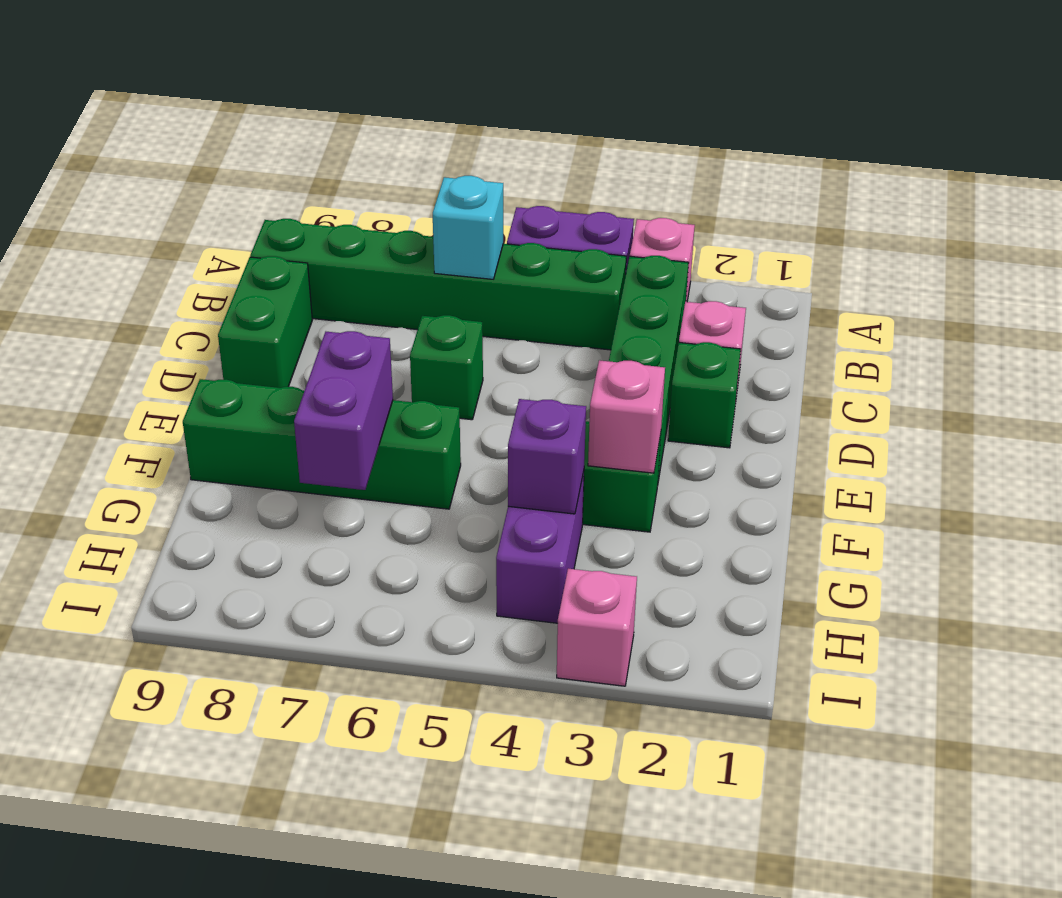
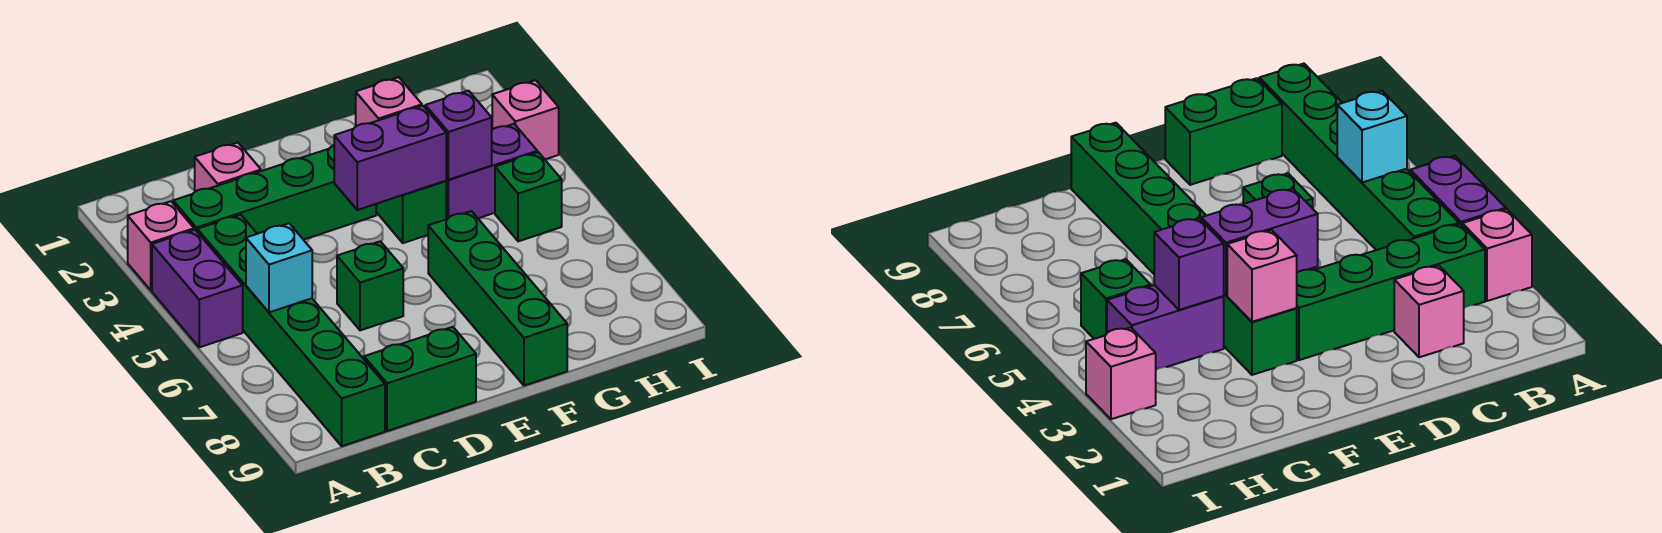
green 1x1 brick [668,342,741,448] -> green 1x1 brick moved to [495,152,562,241]
purple 1x2 brick [294,331,393,490] -> purple 1x2 brick moved to [334,106,446,210]

